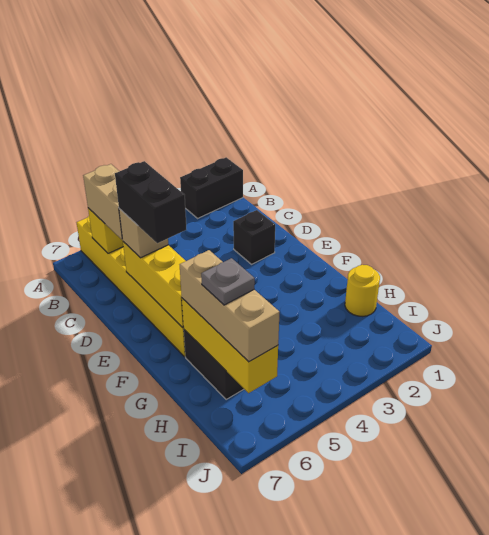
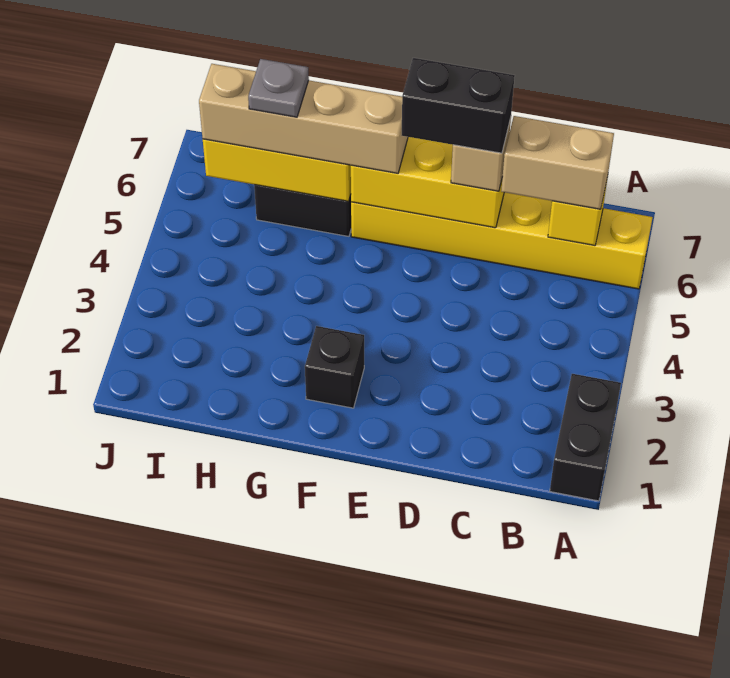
black 1x1 brick [233,210,275,264] -> black 1x1 brick moved to [305,326,364,408]
tan 1x3 brick [180,250,280,362] -> tan 1x4 brick [199,64,408,173]
yellow 1x1 round brick [345,265,380,316] -> none

